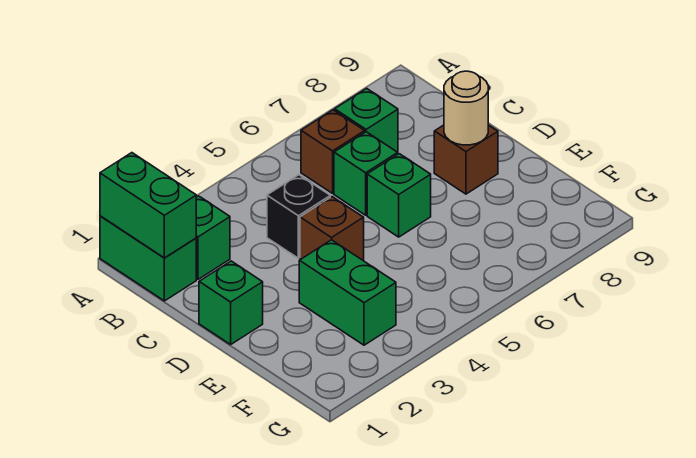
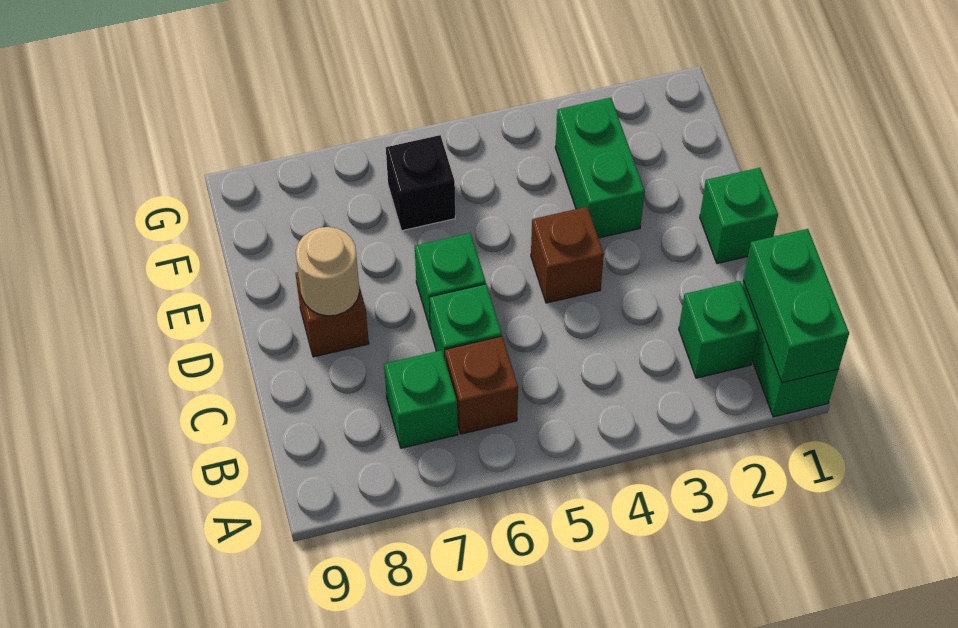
black 1x1 brick [267,175,330,258] -> black 1x1 brick moved to [386,135,455,231]

